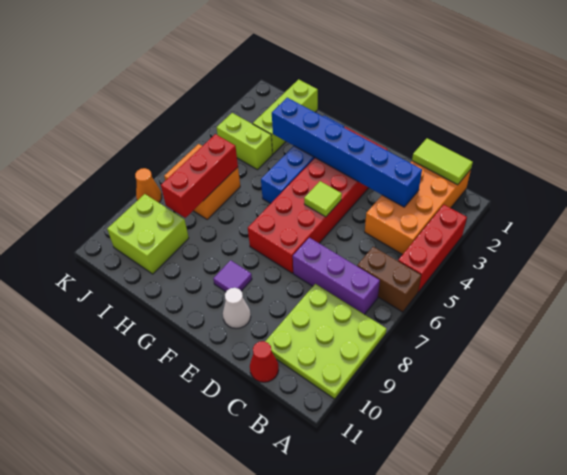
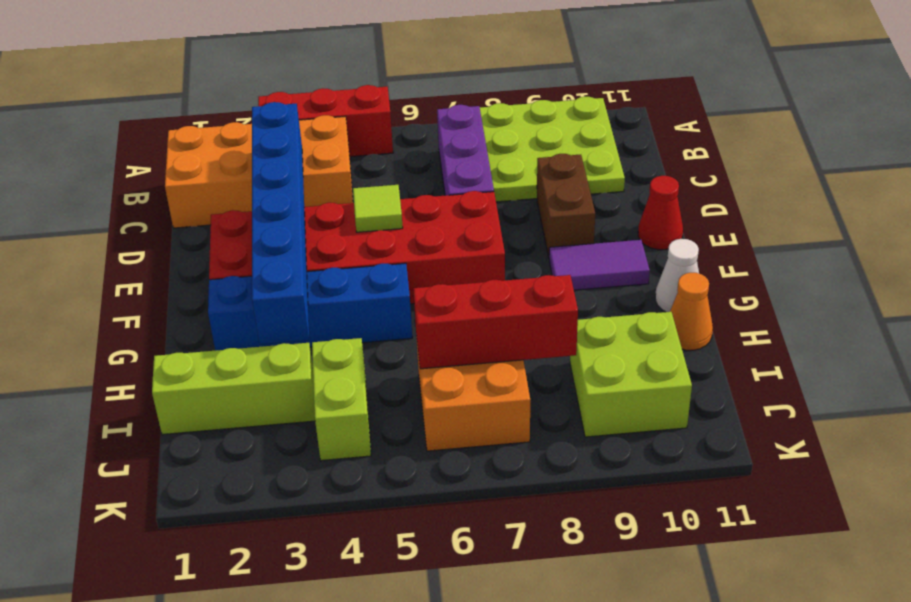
brown 1x2 brick [357,247,421,312] -> brown 1x2 brick moved to [537,154,595,257]
lime 1x2 tile [412,138,473,185] -> none
red 1x1 cone [250,341,279,382] -> red 1x1 cone moved to [638,176,683,250]
white 1x1 cone [223,288,251,328] -> white 1x1 cone moved to [655,239,699,312]
purple 1x1 tile [213,260,252,292] -> purple 1x2 tile [549,240,650,290]
orange 1x1 cone [135,168,162,203] -> orange 1x1 cone moved to [670,273,713,350]

